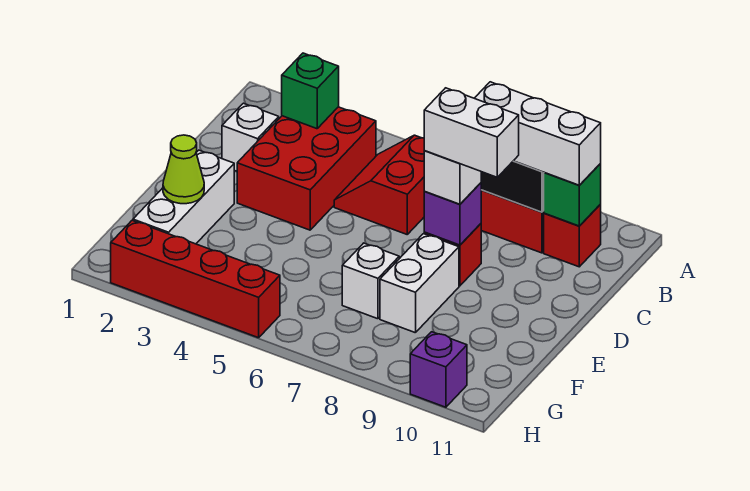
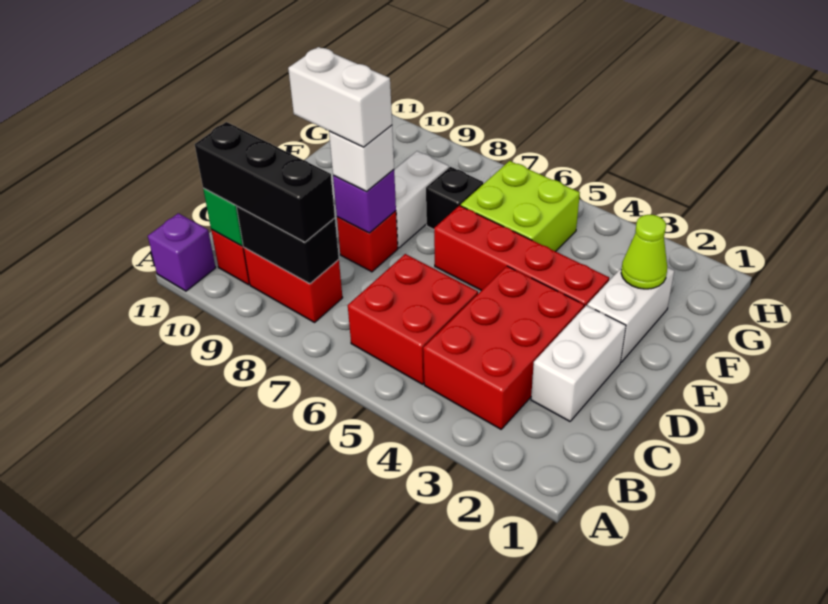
green 1x1 brick [282,53,339,129] -> none
red 2x2 slope [334,135,425,234] -> red 2x2 brick [348,254,478,384]
white 1x3 brick [474,82,601,185] -> black 1x3 brick [195,122,335,242]
white 1x1 brick [222,103,279,171] -> white 1x2 brick [531,306,626,421]
white 1x3 brick [133,150,234,244] -> white 1x2 brick [587,267,674,362]
none -> lime 2x2 brick [461,161,580,252]
white 1x1 brick [342,243,399,319] -> black 1x1 brick [426,167,483,229]
red 1x4 brick [111,220,280,338] -> red 1x4 brick moved to [434,206,609,307]
purple 1x1 brick [410,332,467,407] -> purple 1x1 brick moved to [148,213,216,291]

